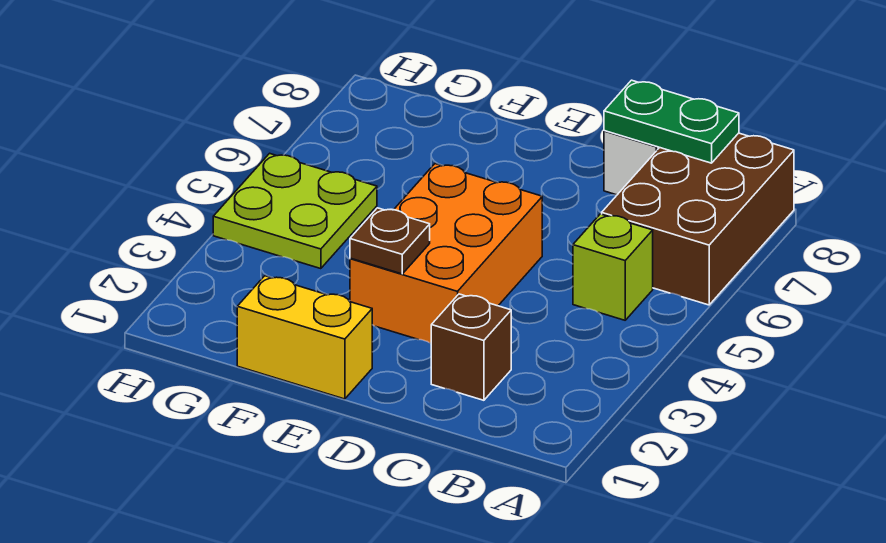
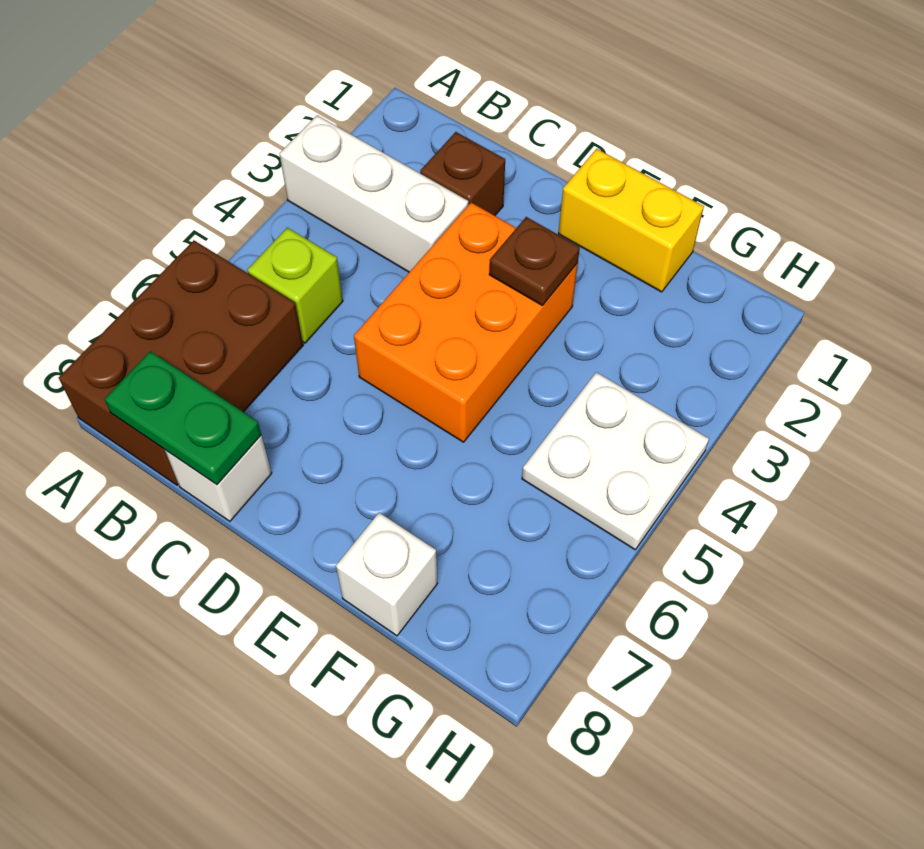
none -> white 1x3 brick [280,115,468,272]
none -> white 1x1 brick [336,513,437,636]
lime 2x2 plate [213,153,377,269] -> white 2x2 plate [522,372,709,550]

